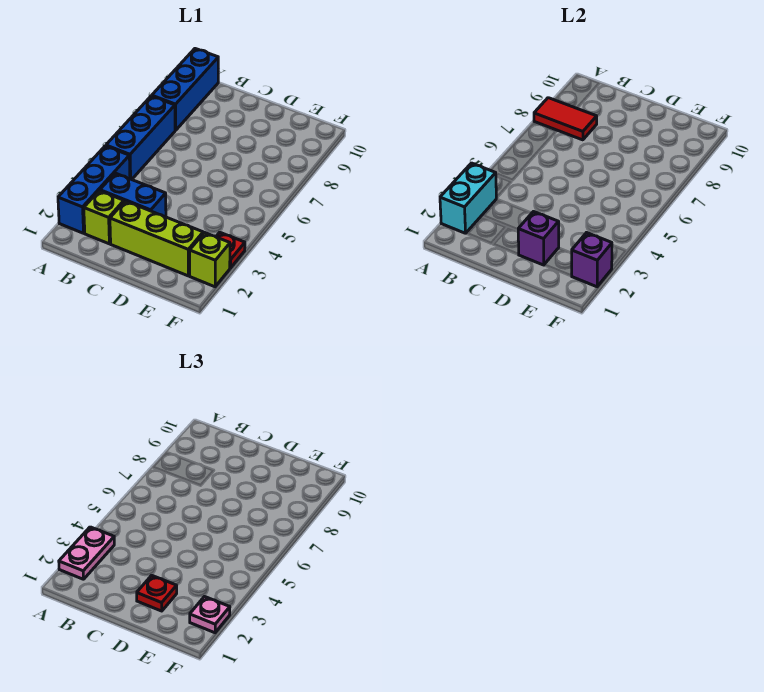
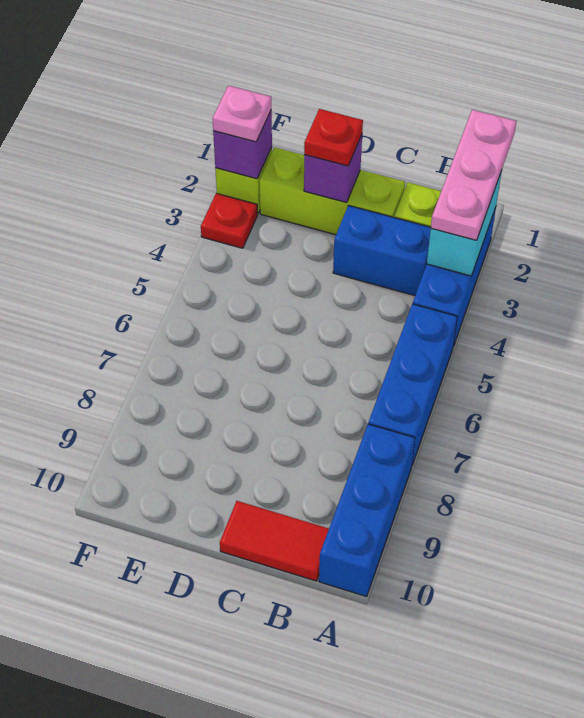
pink 1x2 plate [59,527,114,579] -> pink 1x3 plate [431,110,516,240]
red 1x2 tile [534,98,597,140] -> red 1x2 tile moved to [220,501,329,581]

